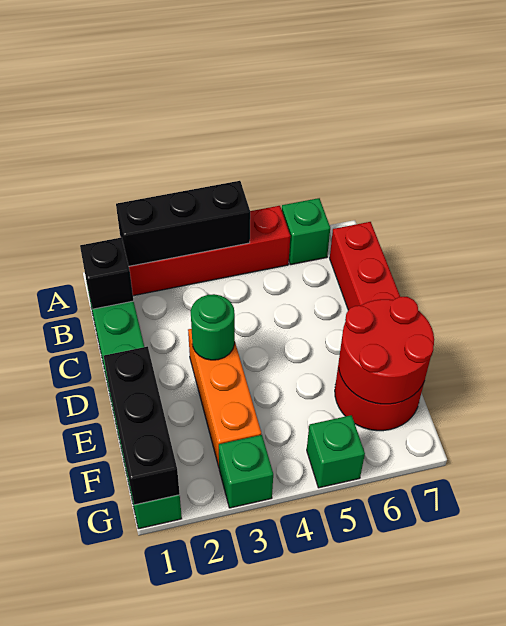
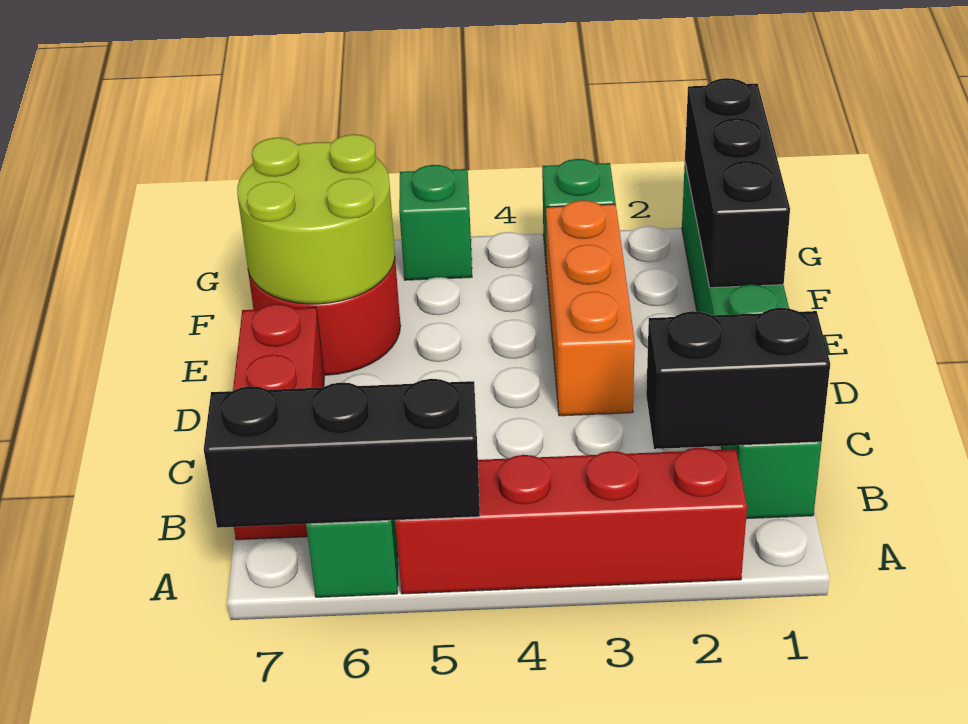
black 1x3 brick [116,181,250,266] -> black 1x3 brick moved to [204,379,480,528]
black 1x1 brick [80,237,134,309] -> black 1x2 brick [646,308,830,449]
green 1x1 round brick [191,294,235,360] -> none
red 2x2 round brick [339,297,434,404] -> lime 2x2 round brick [237,134,395,304]

